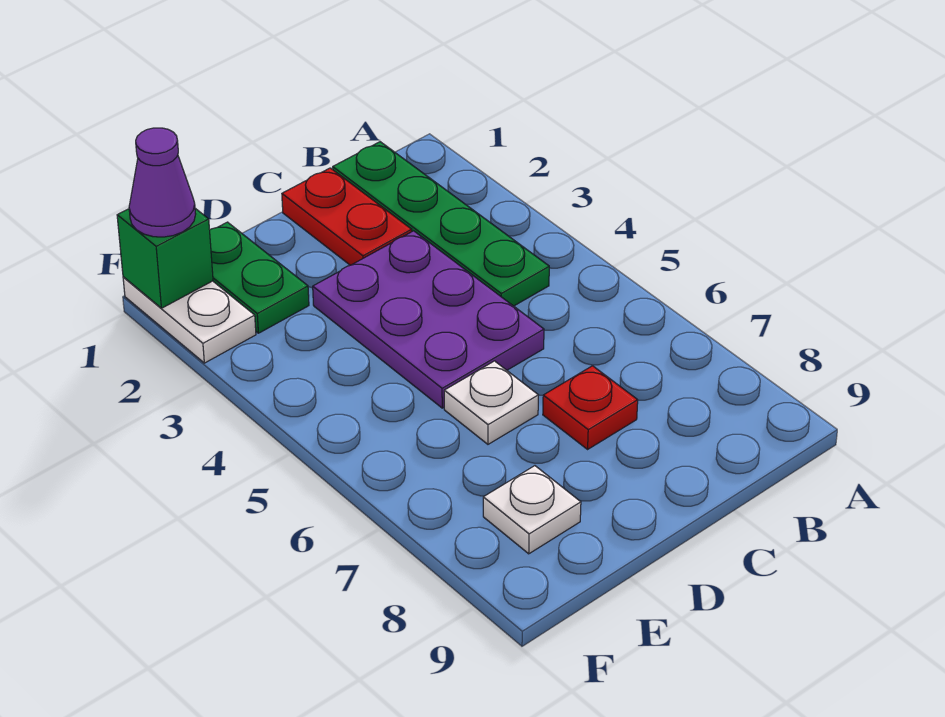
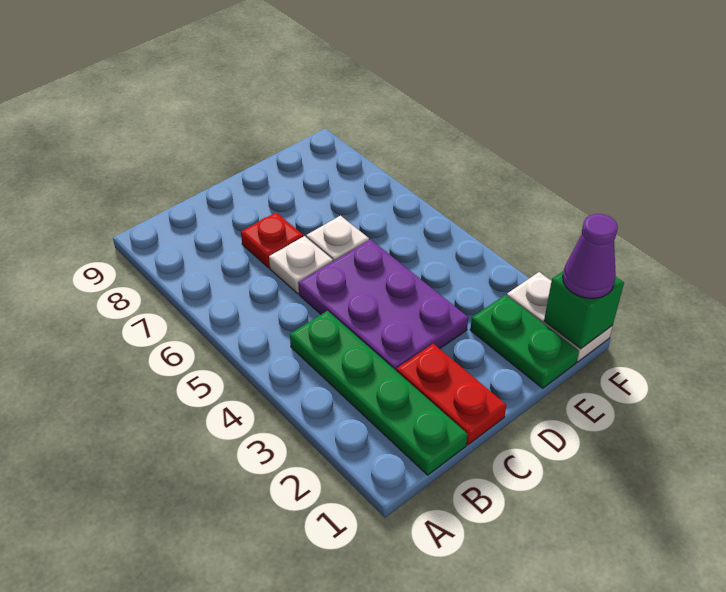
white 1x1 plate [483,466,581,554] -> white 1x1 plate moved to [269,236,333,294]

